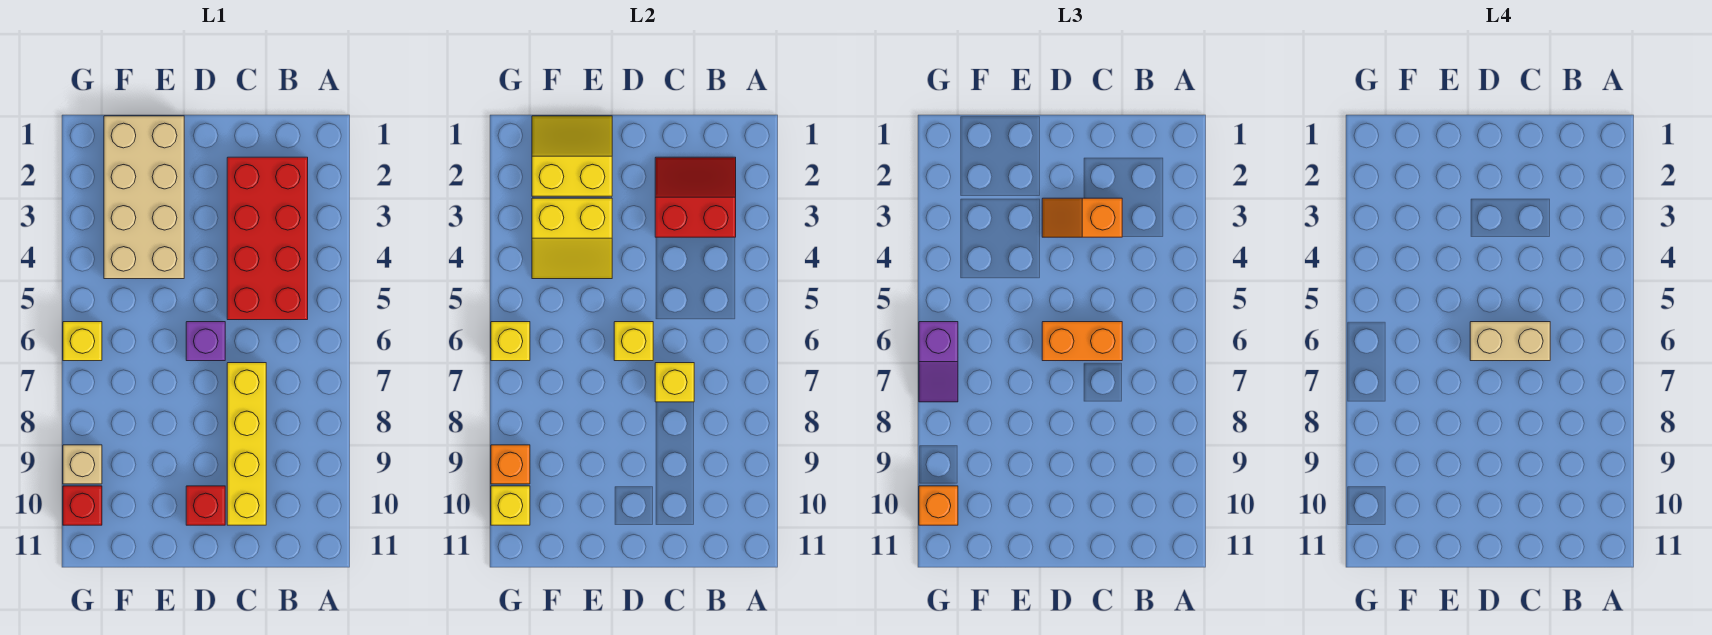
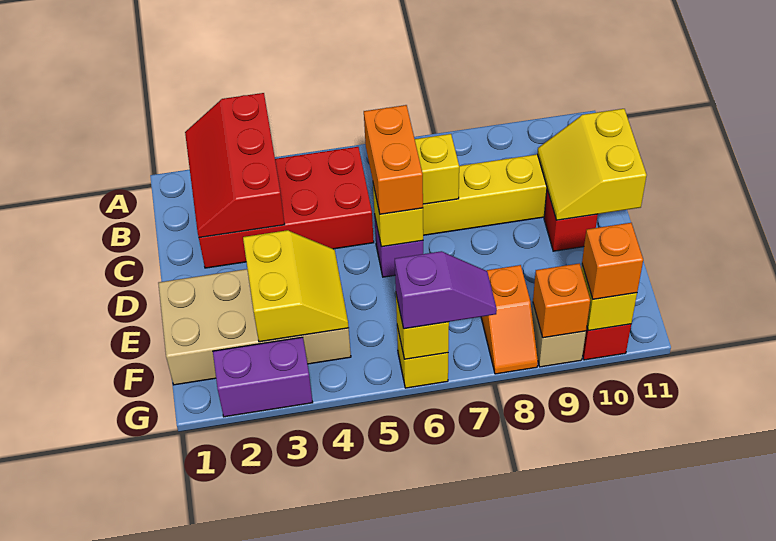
red 2x2 slope [655,157,736,237] -> red 2x3 slope [185,93,285,238]
orange 1x2 slope [1042,198,1122,237] -> orange 1x2 slope moved to [481,265,538,374]
tan 1x2 brick [1470,322,1550,361] -> none
yellow 2x2 slope [532,116,612,196] -> yellow 2x2 slope moved to [537,109,647,220]
none -> purple 1x2 brick [213,337,313,417]

